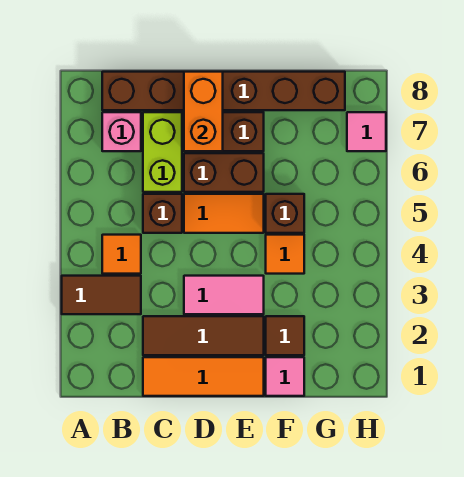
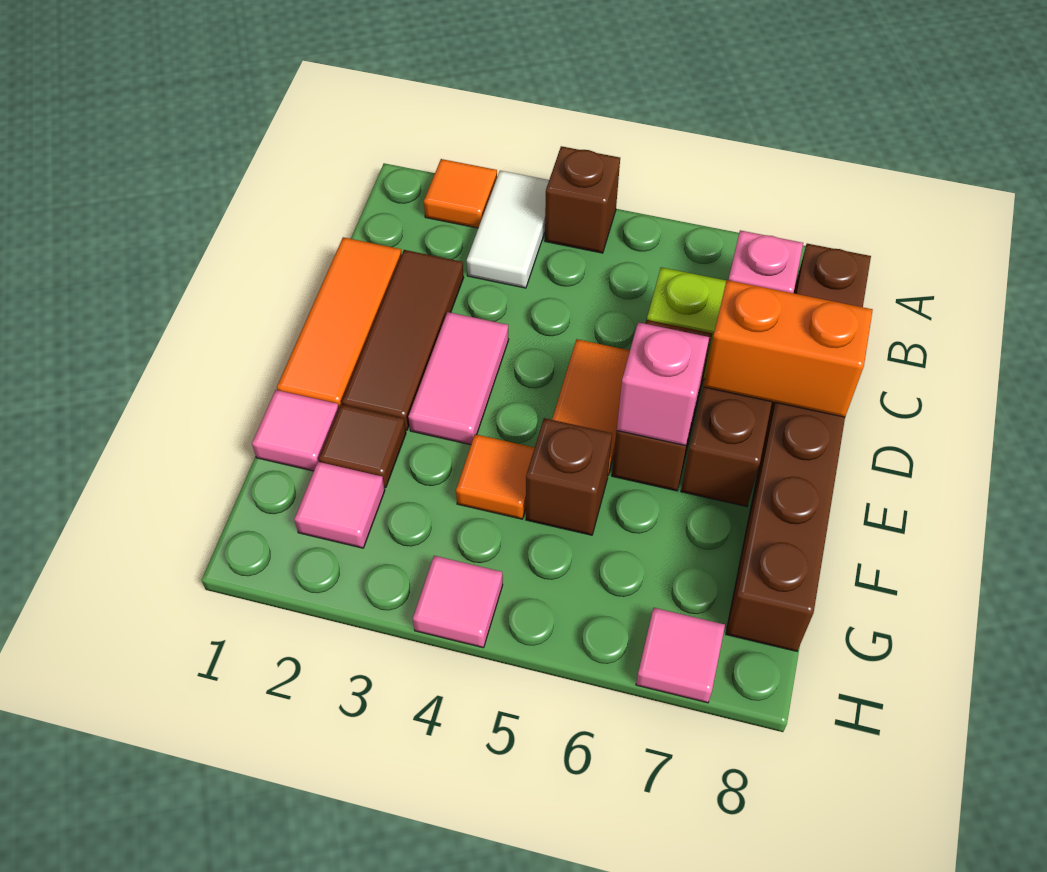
brown 1x2 tile [62,276,141,314] -> white 1x2 tile [467,171,549,288]
orange 1x1 tile [102,235,141,274] -> orange 1x1 tile moved to [424,159,497,228]
brown 1x1 brick [143,194,182,233] -> brown 1x1 brick moved to [545,146,620,253]
none -> pink 1x1 brick [617,322,709,446]
none -> pink 1x1 tile [294,462,385,548]
none -> pink 1x1 tile [413,556,503,648]

